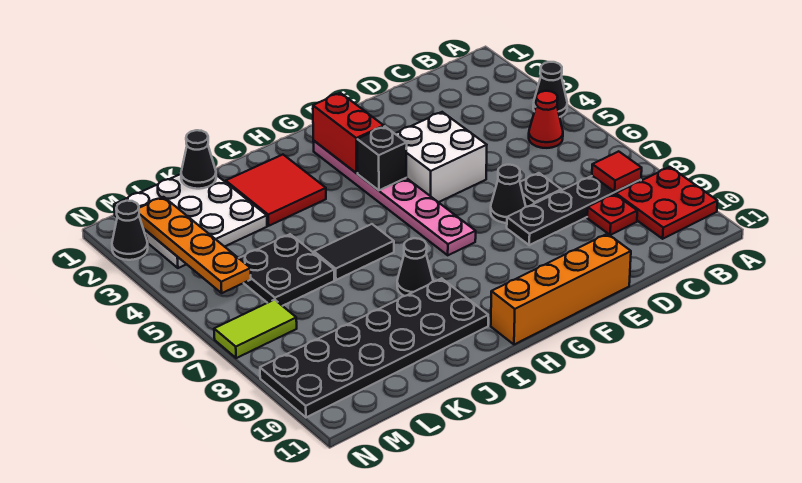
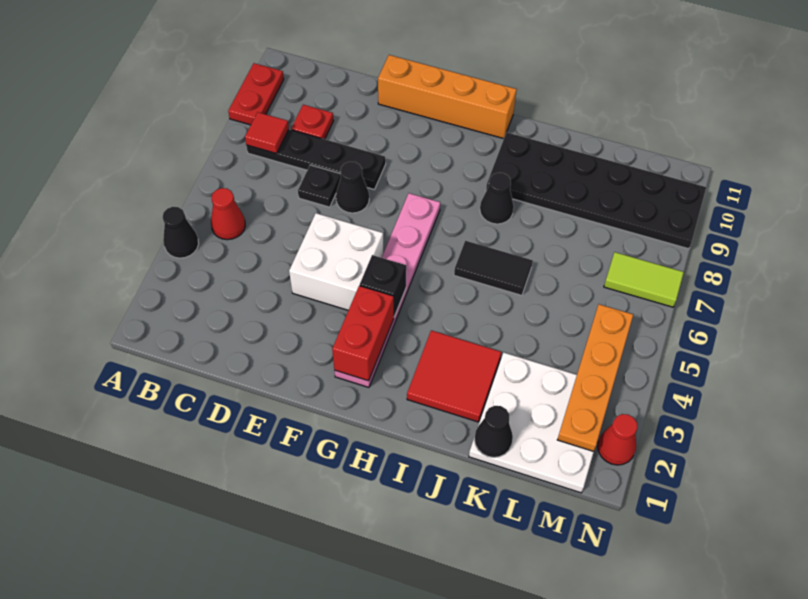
red 2x2 plate [616,167,717,239] -> red 1x2 plate [228,63,284,125]
black 2x2 plate [239,234,334,306] -> none
black 1x1 cone [112,201,148,260] -> red 1x1 cone [598,414,637,465]

